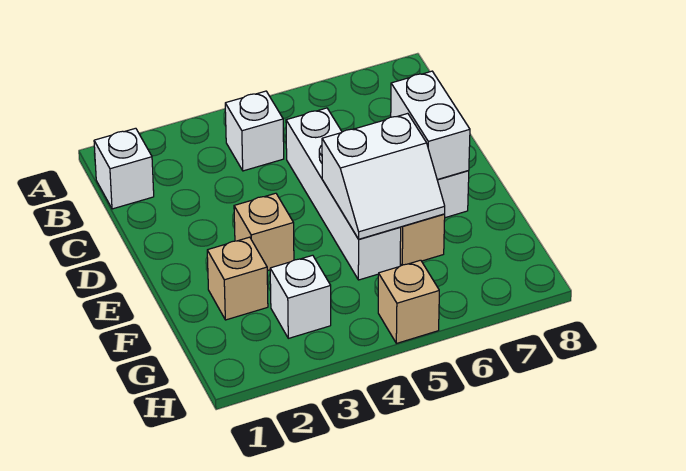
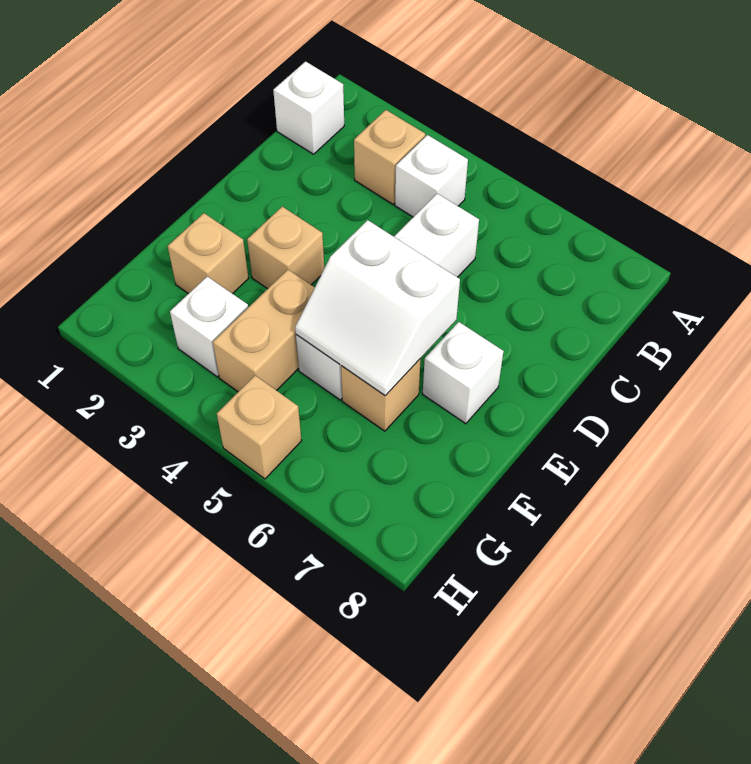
none -> tan 1x1 brick [354,110,425,204]
white 1x2 brick [391,71,470,180] -> none
none -> tan 1x2 brick [213,270,315,392]

